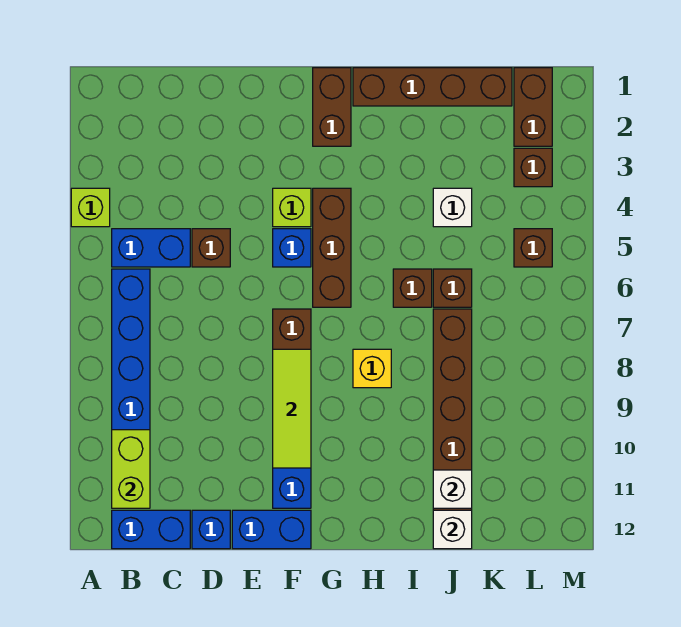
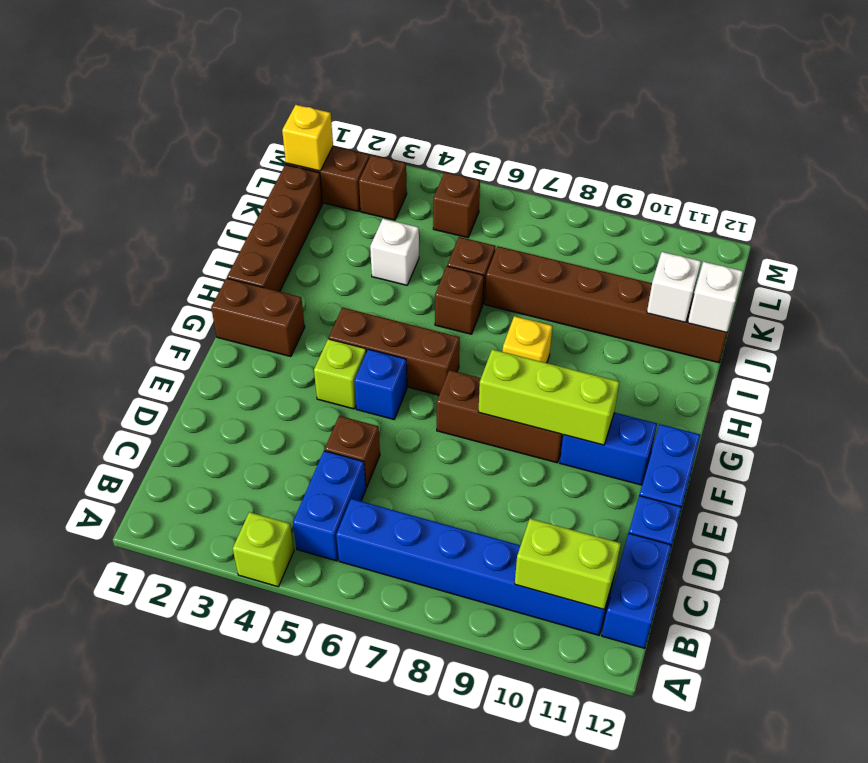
lime 1x3 tile [273,349,311,468] -> lime 1x3 brick [478,349,619,445]
none -> yellow 1x1 brick [282,105,333,171]

